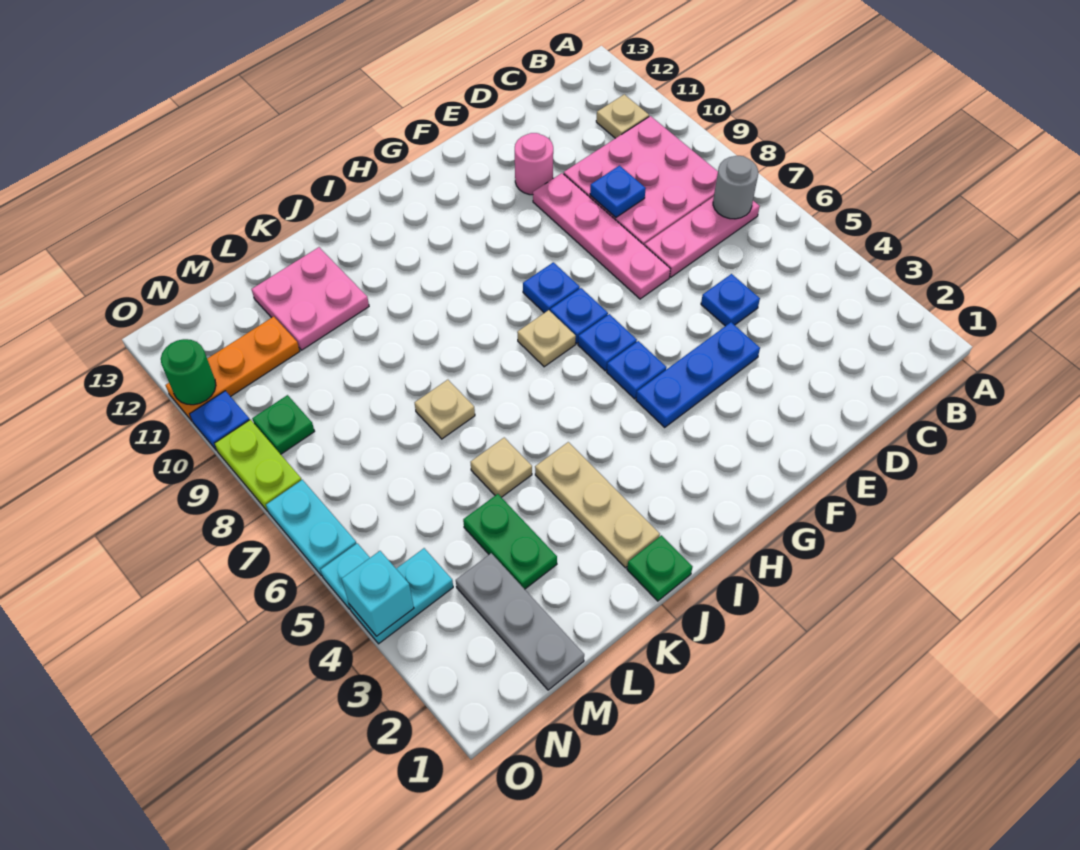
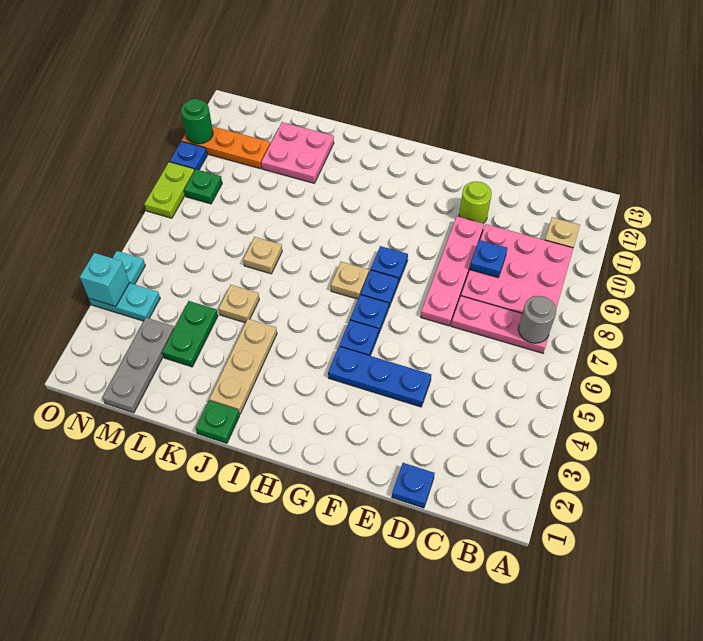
blue 1x1 plate [701,274,760,326] -> blue 1x1 plate moved to [392,463,435,508]
pink 1x1 round brick [515,133,553,195] -> lime 1x1 round brick [459,181,492,223]
cyan 1x2 plate [266,480,357,576] -> none

